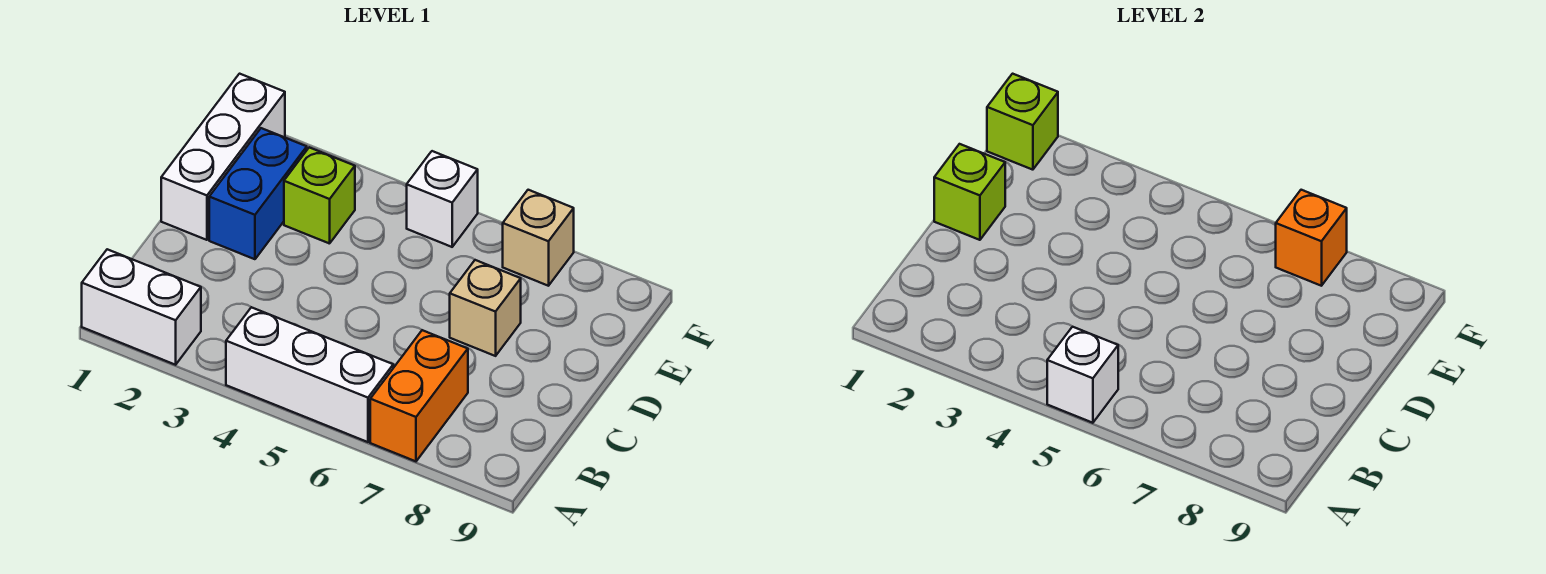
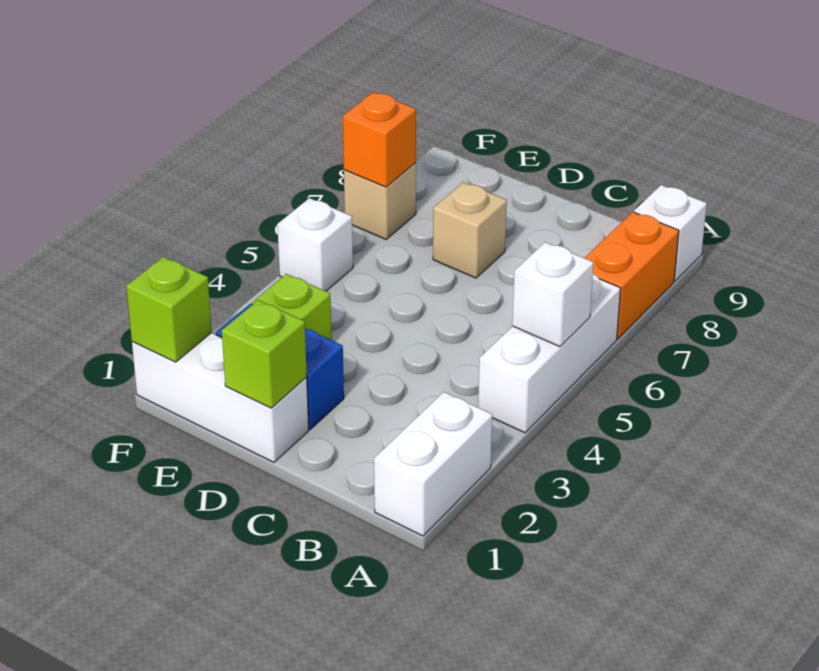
orange 1x2 brick [370,330,468,461] -> orange 1x2 brick turned to [585,212,679,339]
none -> white 1x1 brick [634,185,707,281]

